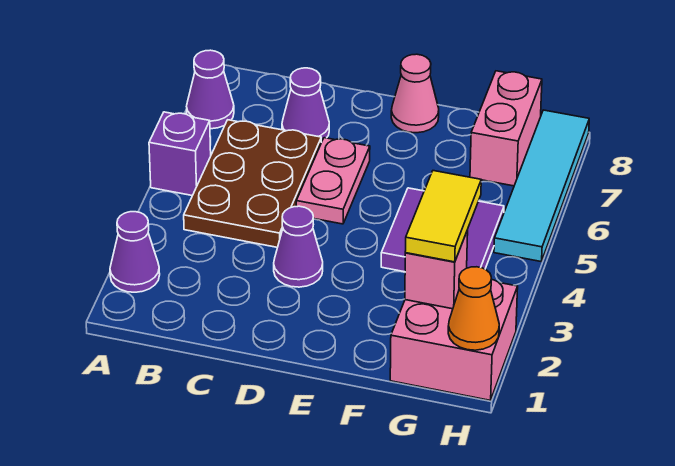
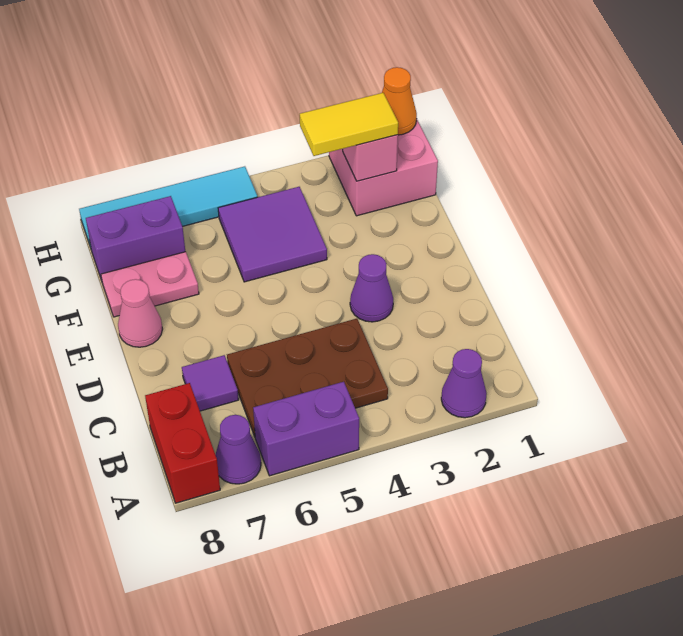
purple 1x1 brick [149,112,211,196] -> purple 1x2 brick [253,382,359,476]
none -> red 1x2 brick [145,383,220,503]
purple 1x1 cone [282,68,329,142] -> purple 1x1 tile [182,355,238,411]
pink 1x2 plate [296,138,370,224] -> pink 1x2 plate moved to [101,252,199,317]
pink 1x2 brick [470,71,542,186] -> purple 1x2 brick [86,196,185,281]

